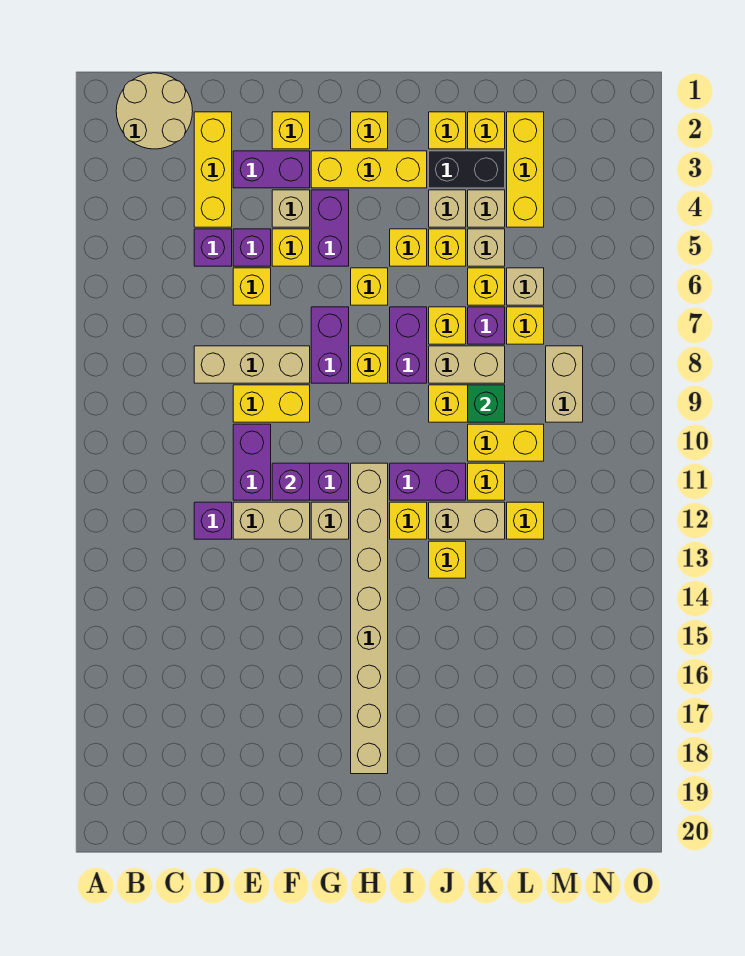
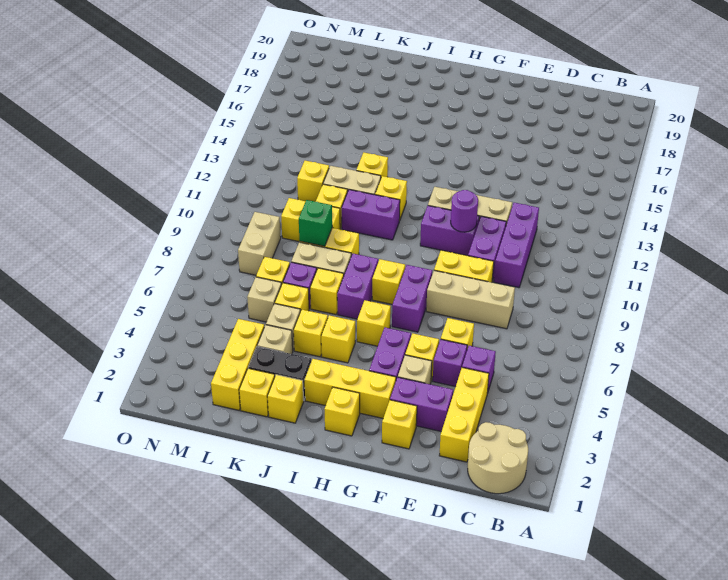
purple 1x1 brick [194,502,232,539] -> purple 1x3 brick [494,203,539,288]
purple 1x1 brick [272,463,310,500] -> purple 1x1 round brick [451,190,478,232]
tan 1x8 brick [351,463,388,774] -> none
tan 1x1 brick [429,190,466,227] -> none

